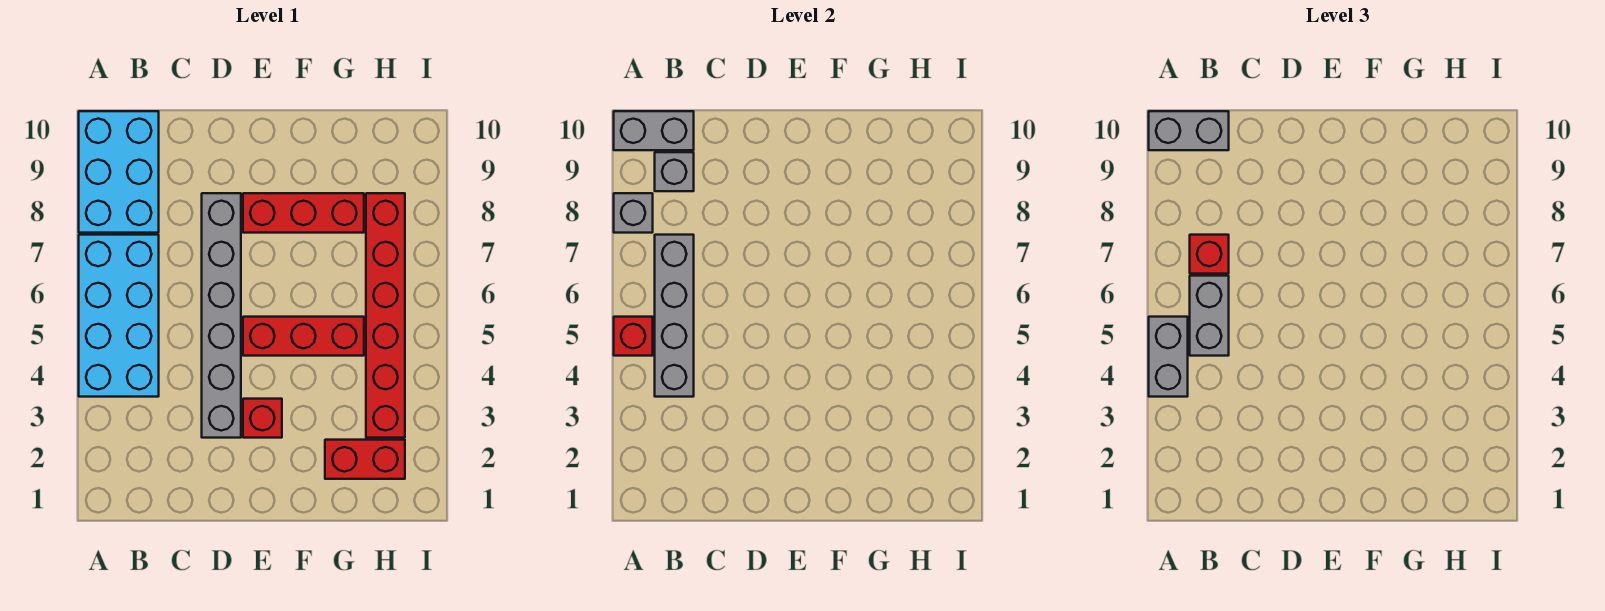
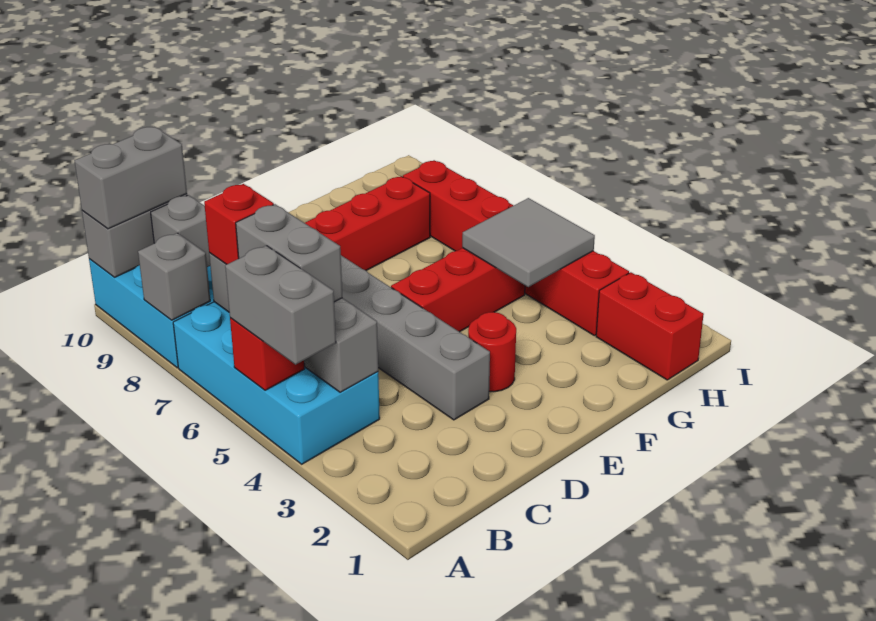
red 1x1 brick [243,399,282,438] -> red 1x1 round brick [468,312,516,392]
red 1x2 brick [325,440,405,479] -> red 1x2 brick turned to [596,272,704,380]
none -> grey 2x2 tile [462,198,595,287]

